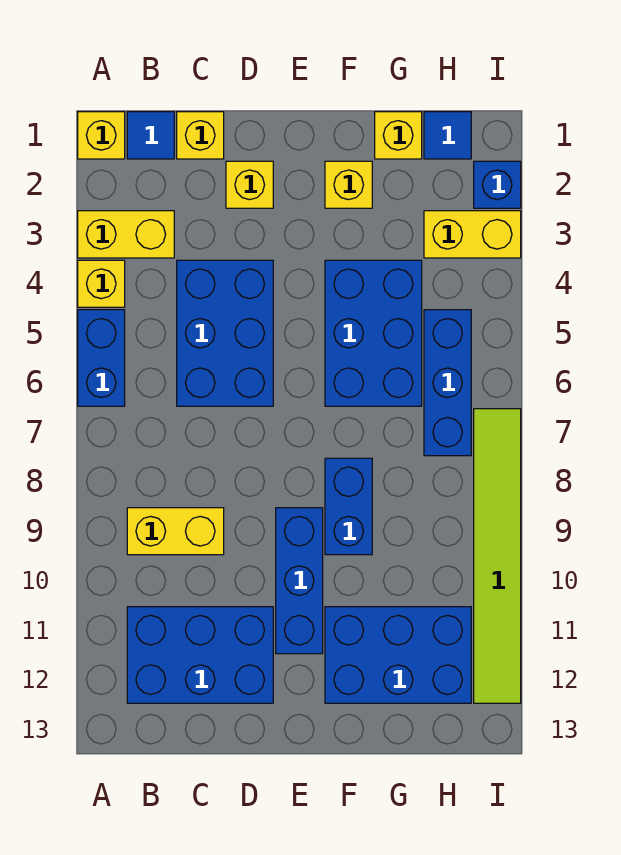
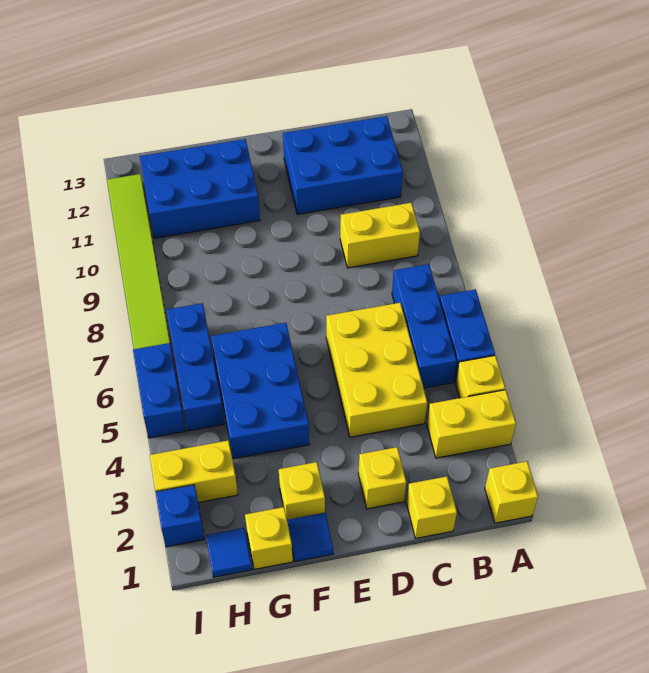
blue 1x1 tile [127,112,174,159] -> blue 1x1 tile moved to [287,513,333,562]
blue 2x3 brick [177,260,273,406] -> yellow 2x3 brick [326,303,427,437]
blue 1x3 brick [276,508,323,654] -> blue 1x3 brick moved to [392,264,457,388]
blue 1x2 brick [325,458,372,555] -> blue 1x2 brick moved to [133,343,186,438]

